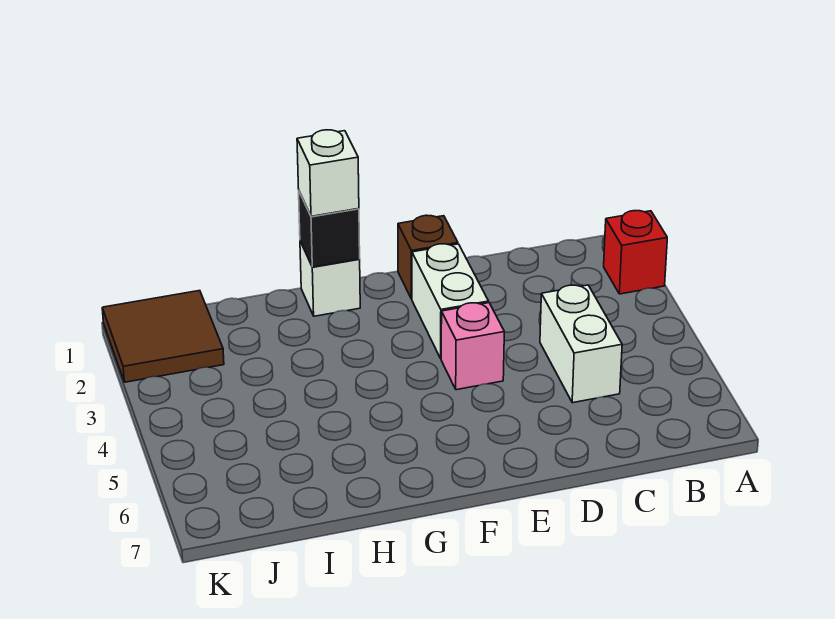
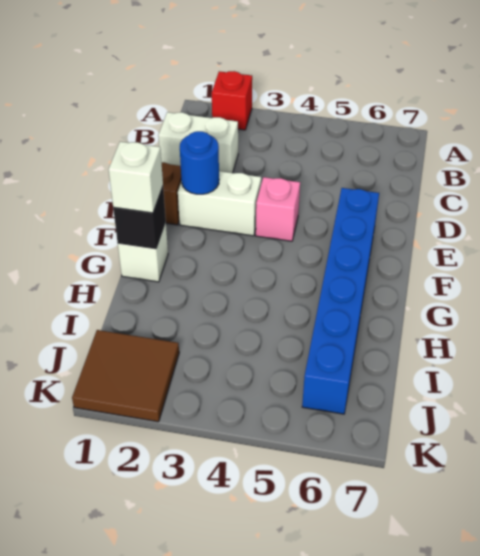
white 1x2 brick [540,285,622,403] -> white 1x2 brick moved to [158,112,238,173]
none -> blue 1x1 round brick [180,131,219,194]
none -> blue 1x6 brick [302,188,379,414]

